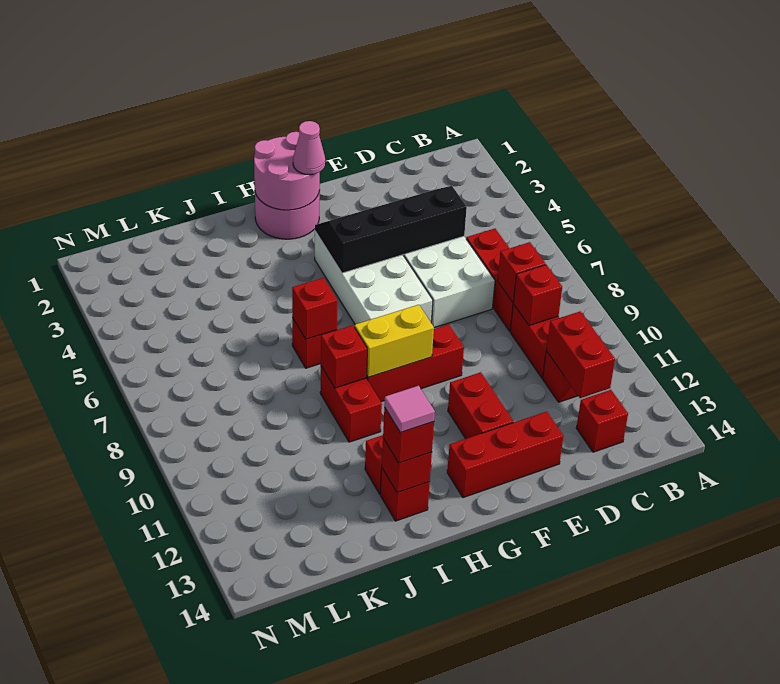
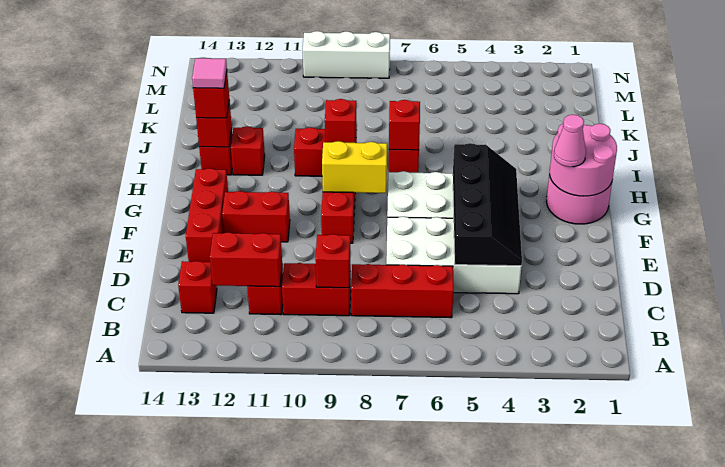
red 1x1 brick [497,242,546,302] -> none
yellow 1x2 brick [355,305,434,377] -> yellow 1x2 brick turned to [322,141,387,193]
none -> white 1x3 brick [302,31,390,78]

